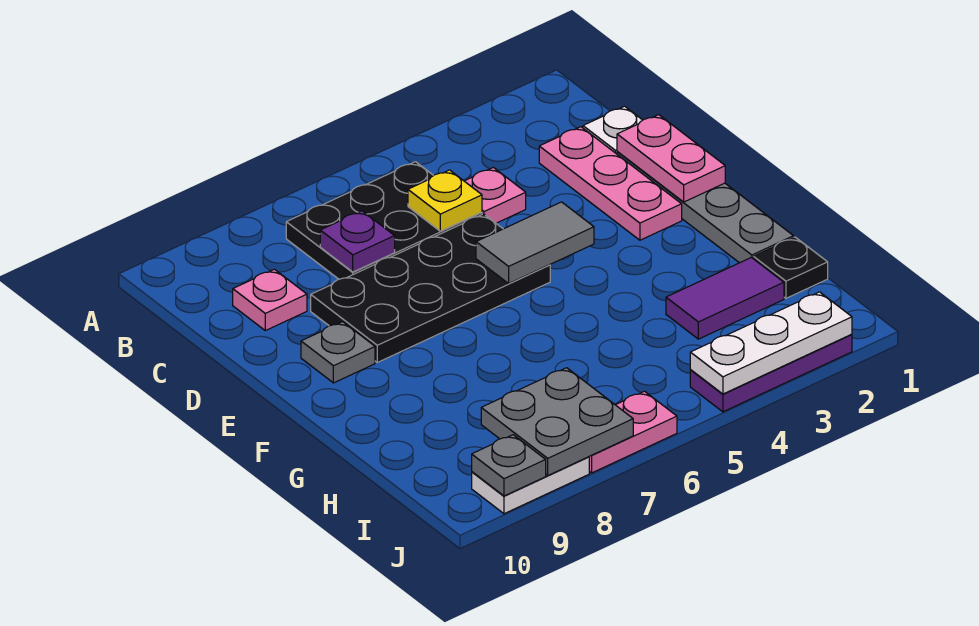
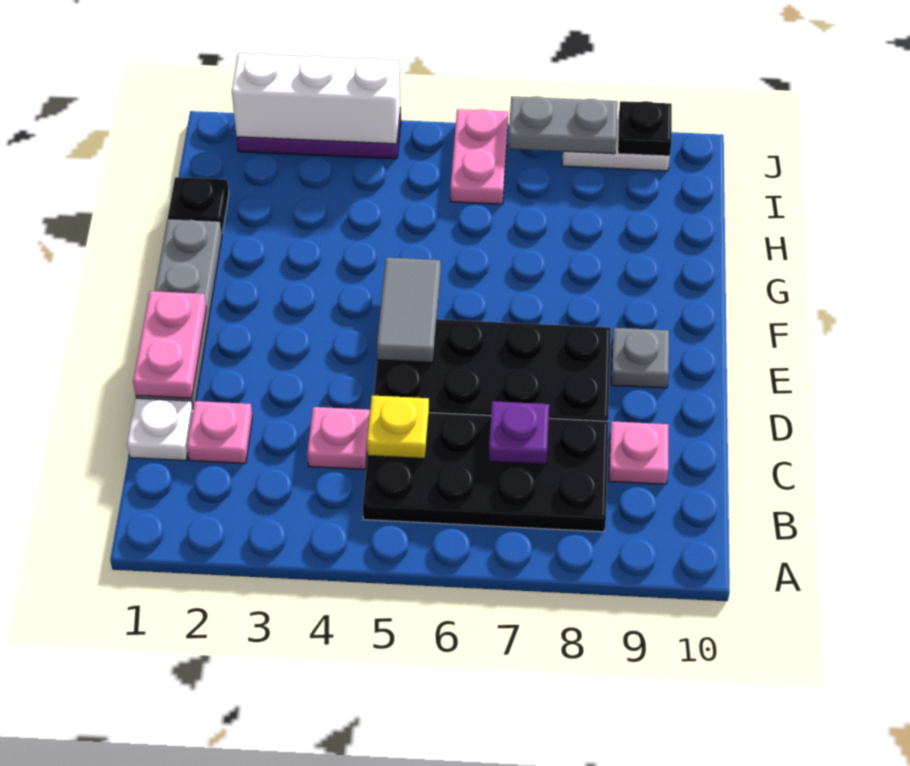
black 2x3 plate [286,162,482,279] -> black 2x4 plate [363,413,608,532]
pink 1x3 plate [539,127,682,240] -> pink 1x1 plate [187,401,252,463]
grey 1x2 tile [476,202,594,283] -> grey 1x2 tile turned to [377,258,441,362]
purple 1x2 tile [666,257,784,339] -> none
grey 2x2 plate [481,368,633,475] -> grey 1x2 plate [508,96,617,154]
white 1x3 plate [690,292,852,394] -> white 1x3 brick [232,53,401,144]
pink 1x2 plate [589,391,677,473] -> pink 1x2 plate turned to [451,109,508,204]
grey 1x1 plate [472,435,546,496] -> black 1x1 plate [618,101,672,156]

